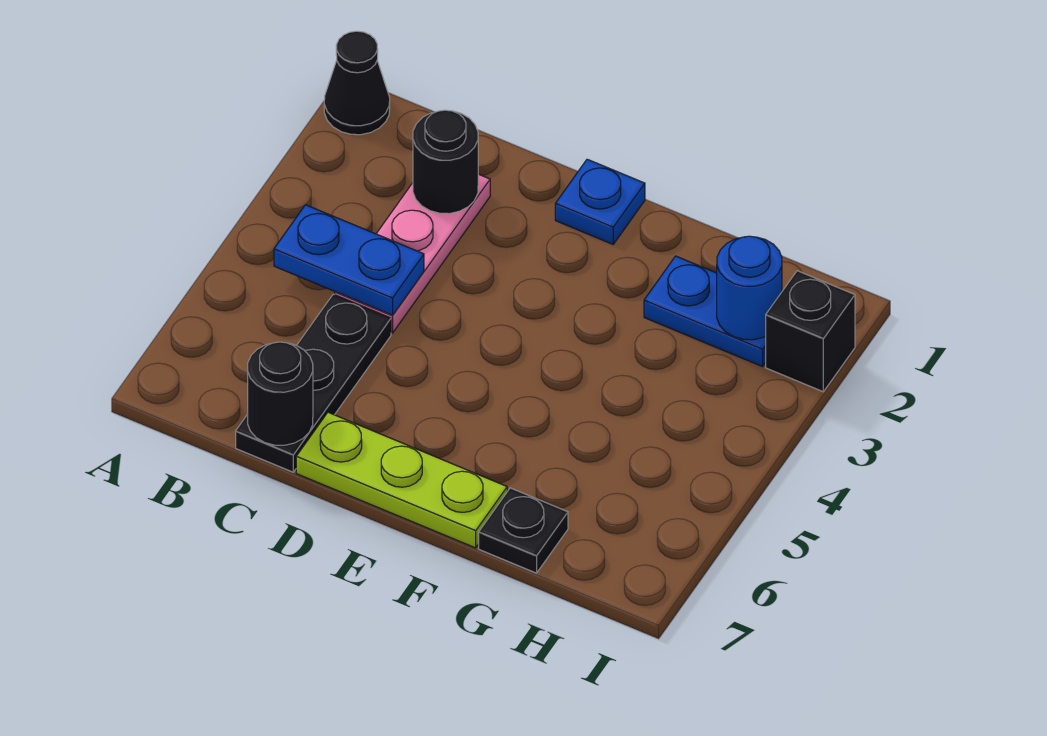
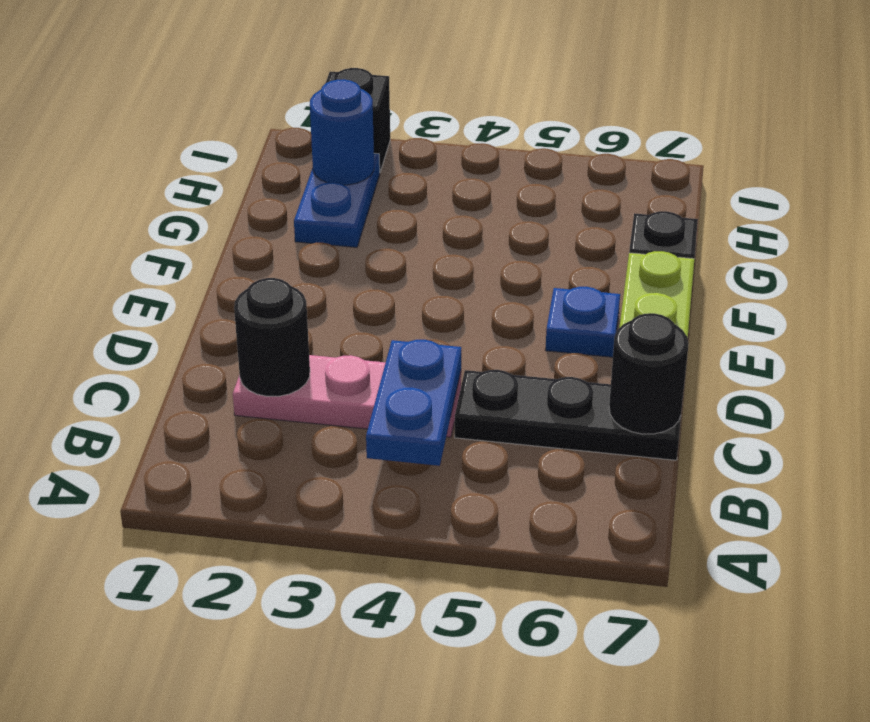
black 1x1 cone [324,31,390,135] -> none
blue 1x1 plate [555,159,645,244] -> blue 1x1 plate moved to [546,287,620,357]

